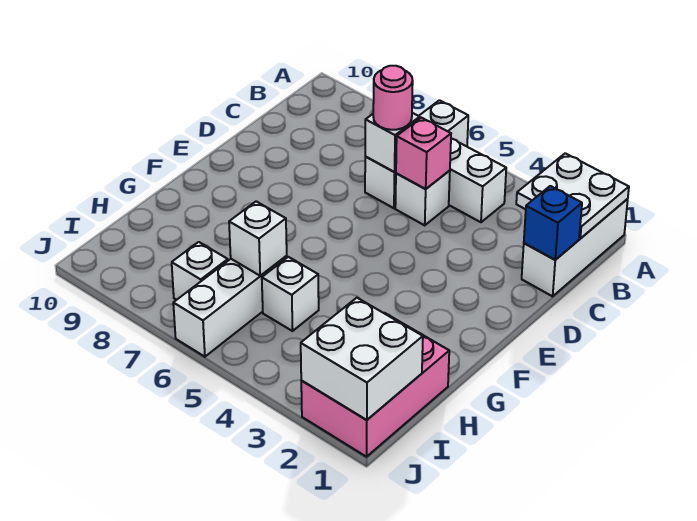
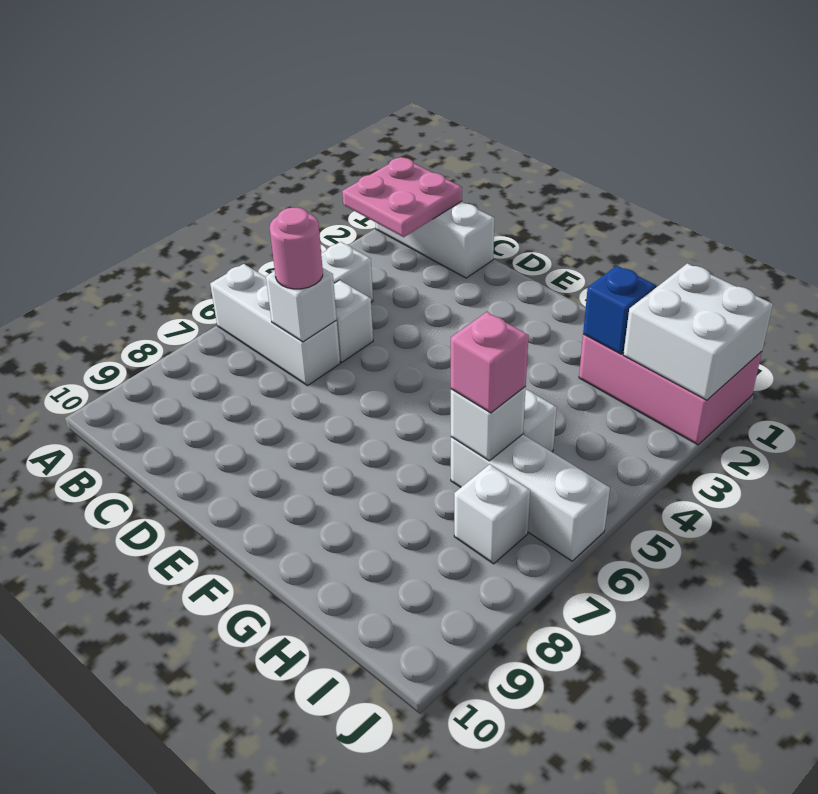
white 2x2 plate [516,153,629,239] -> pink 2x2 plate [342,157,462,237]
blue 1x1 brick [524,186,582,260] -> blue 1x1 brick moved to [583,266,656,354]
pink 1x1 brick [396,118,451,189] -> pink 1x1 brick moved to [451,312,529,413]

